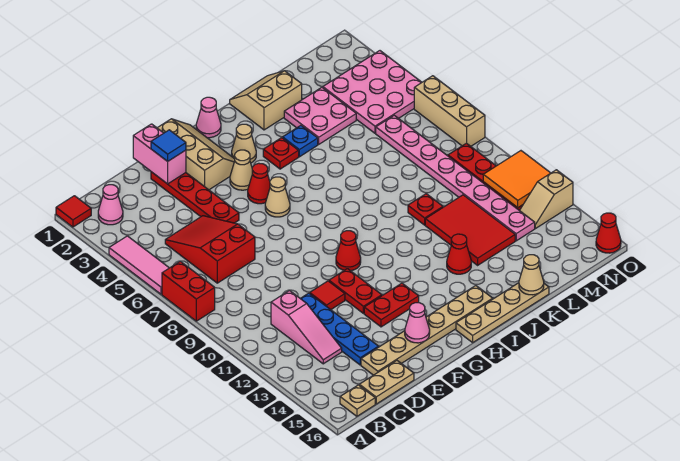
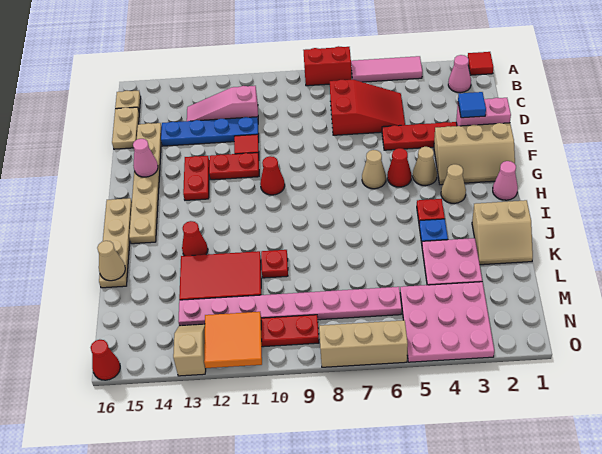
tan 2x2 slope [230,71,302,130] -> tan 2x2 slope turned to [472,200,533,265]

